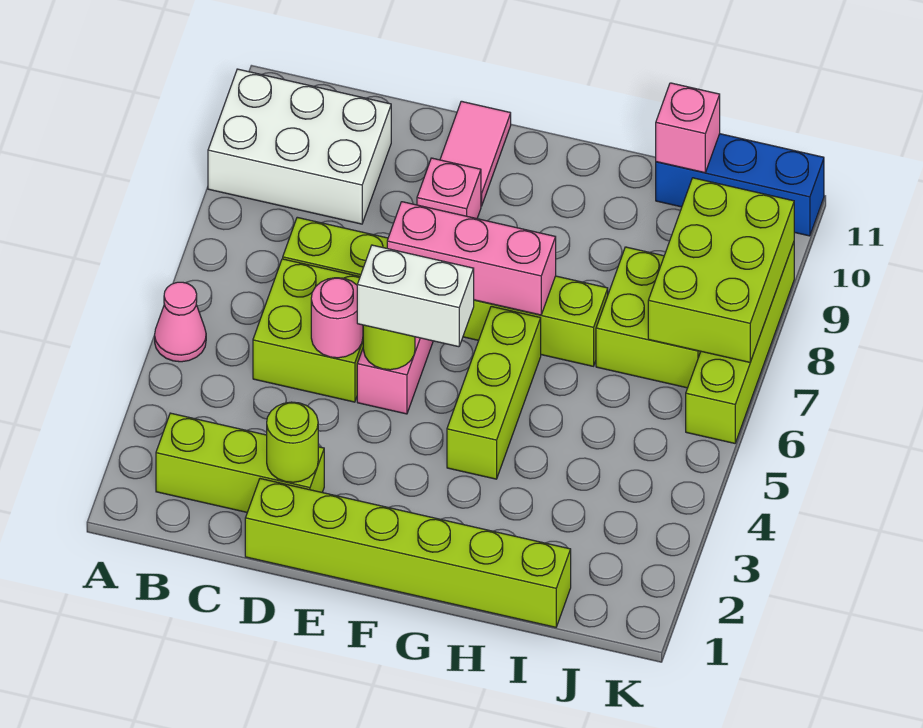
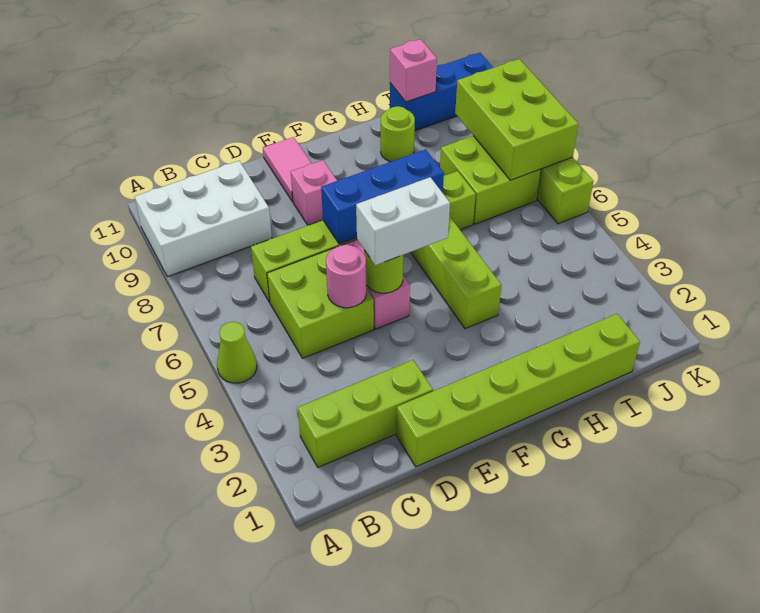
pink 1x1 cone [155,282,206,362] -> lime 1x1 cone [217,322,257,383]
lime 1x1 round brick [267,402,318,482] -> lime 1x1 round brick moved to [381,106,415,162]
pink 1x3 brick [387,202,556,315] -> blue 1x3 brick [321,149,444,244]

